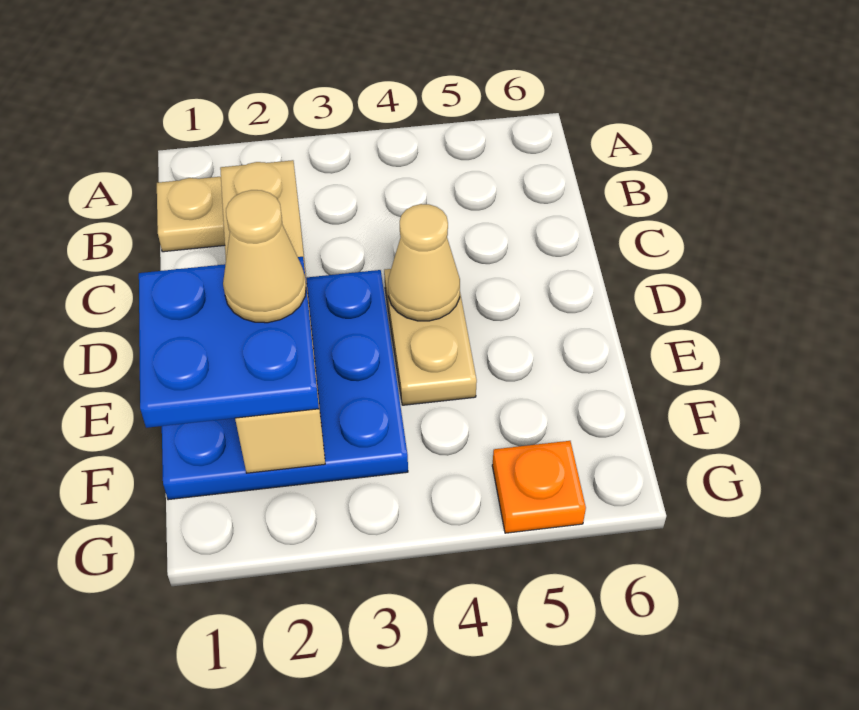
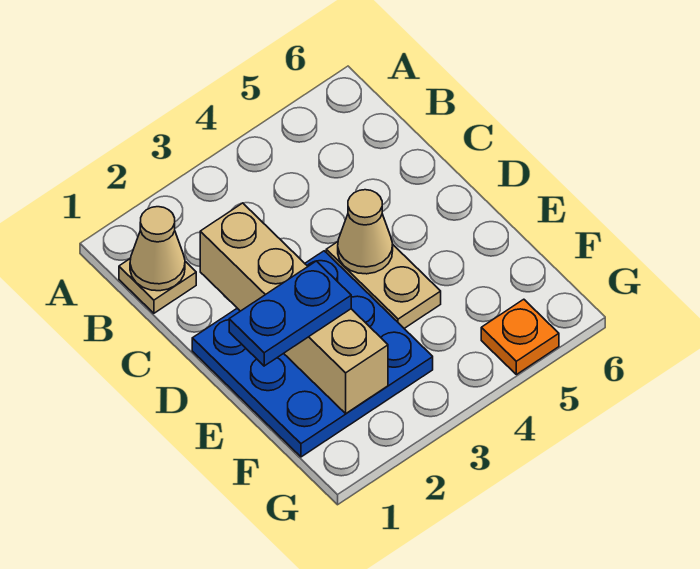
blue 2x2 plate [139,257,319,428] -> blue 1x2 plate [229,261,351,366]
tan 1x1 cone [223,190,306,323] -> tan 1x1 cone moved to [130,207,185,291]

